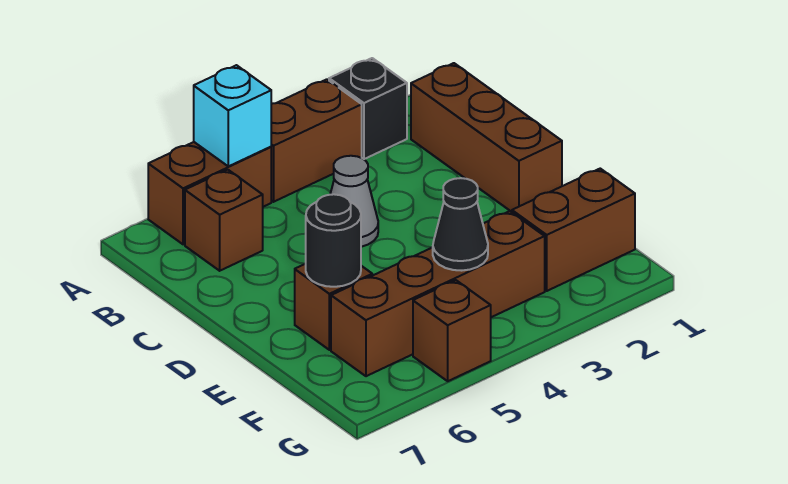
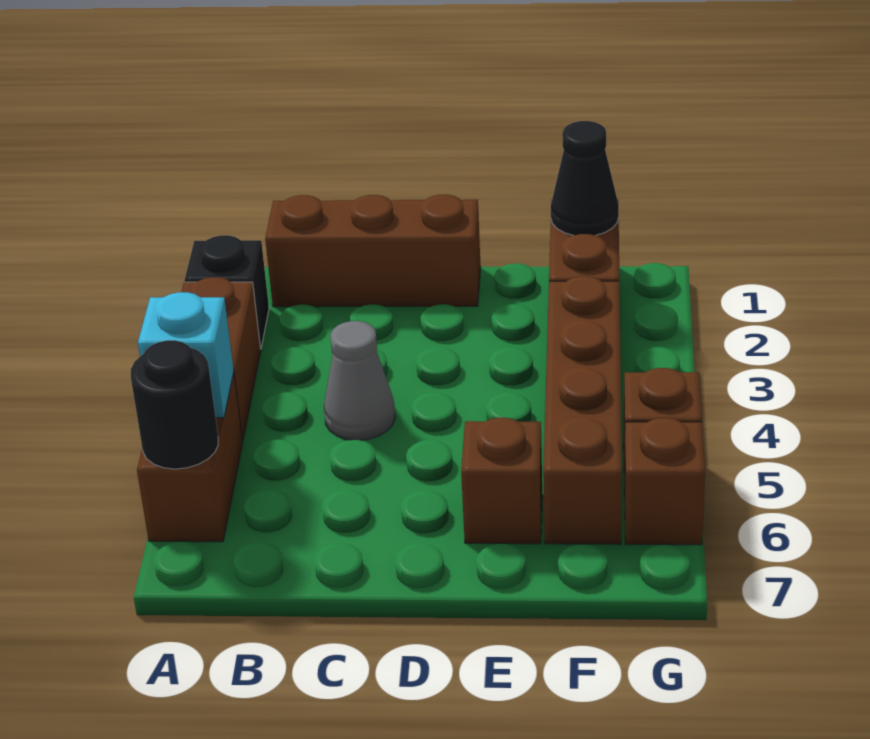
brown 1x1 brick [185,170,263,271] -> brown 1x1 brick moved to [624,418,705,545]
black 1x1 round brick [305,194,361,287] -> black 1x1 round brick moved to [131,340,218,469]
black 1x1 cone [433,178,488,271] -> black 1x1 cone moved to [551,121,619,235]

